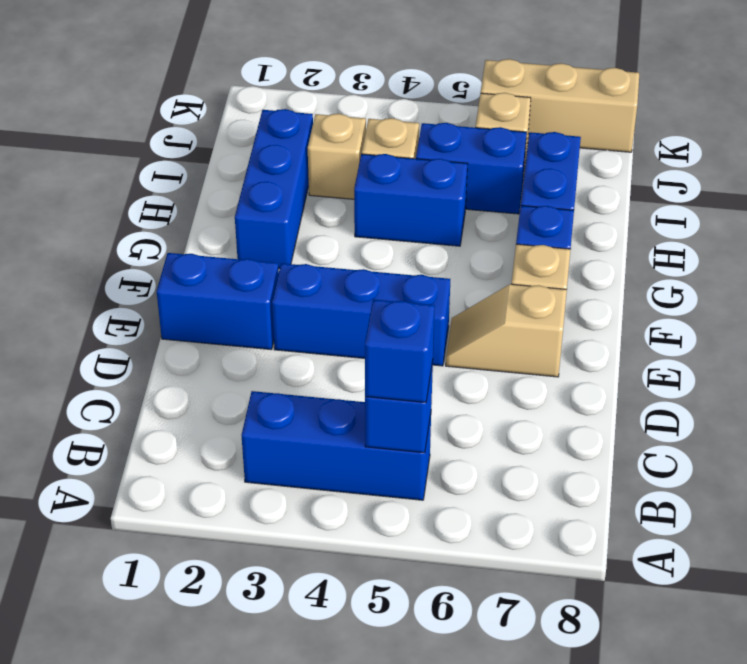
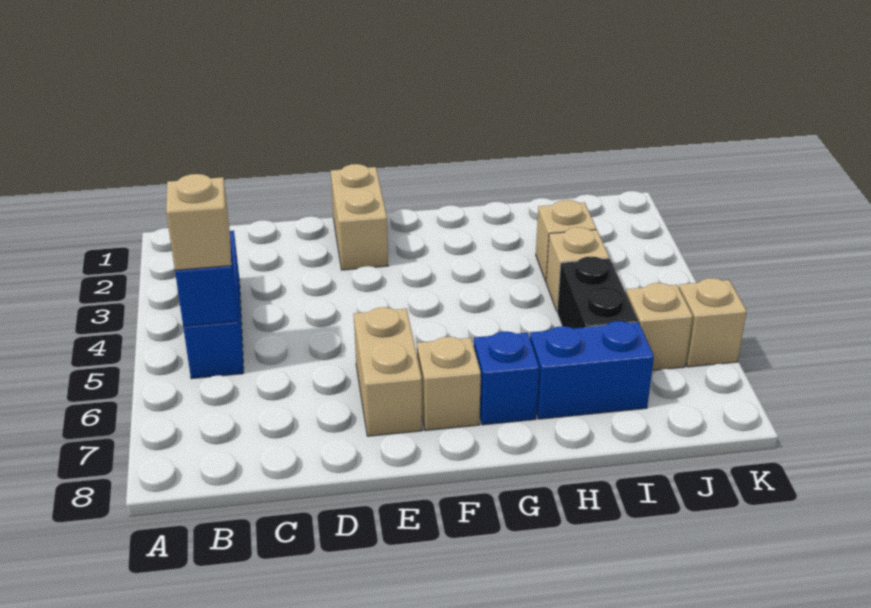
blue 1x1 brick [365,299,435,402] -> tan 1x1 brick [166,174,231,270]
blue 1x2 brick [157,253,279,350] -> tan 1x2 brick [331,164,388,270]
blue 1x3 brick [272,263,450,366] -> none
tan 1x2 slope [446,284,567,377] -> tan 1x2 brick [354,307,422,436]
blue 1x3 brick [235,109,313,269] -> none
blue 1x2 brick [354,154,467,246] -> none
blue 1x2 brick [416,123,527,214] -> black 1x2 brick [557,256,638,328]
tan 1x3 brick [481,59,639,152] -> tan 1x1 brick [679,278,747,367]

